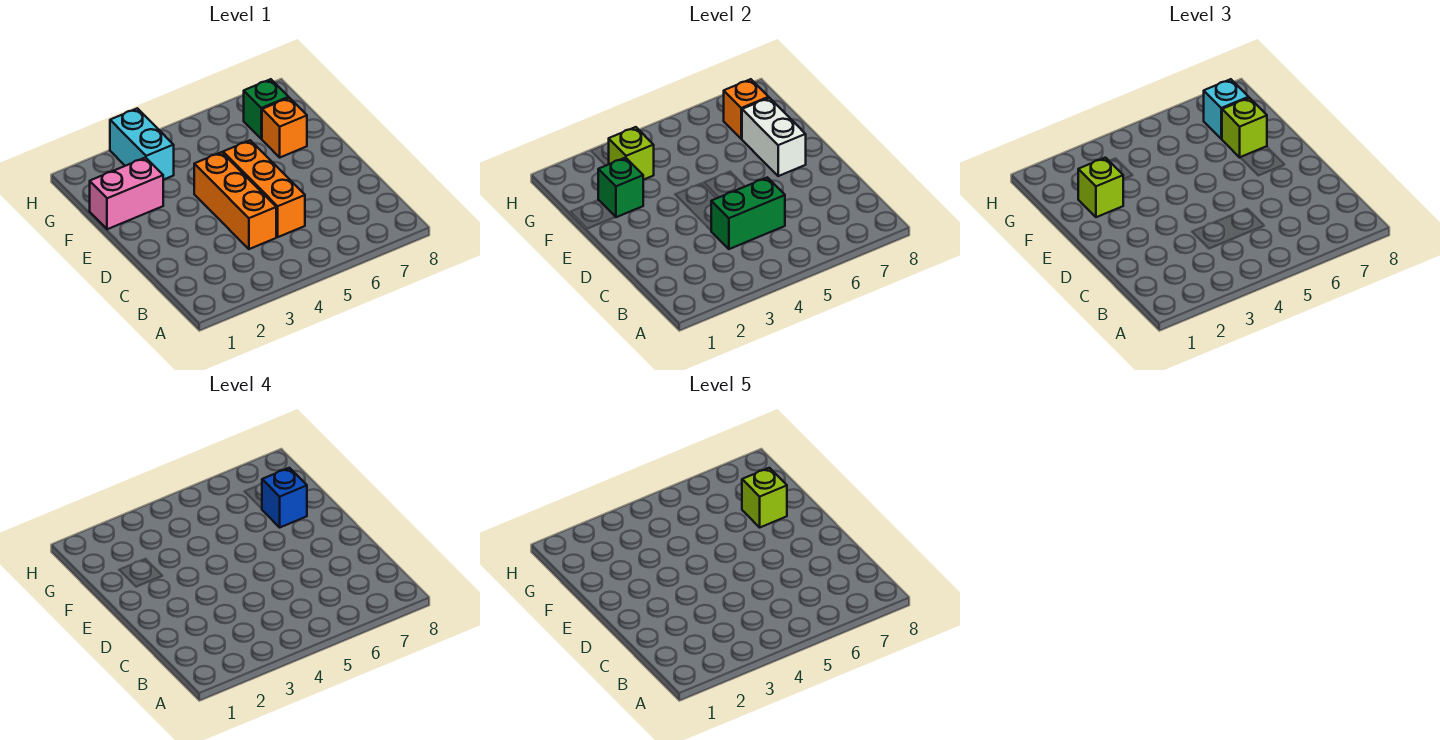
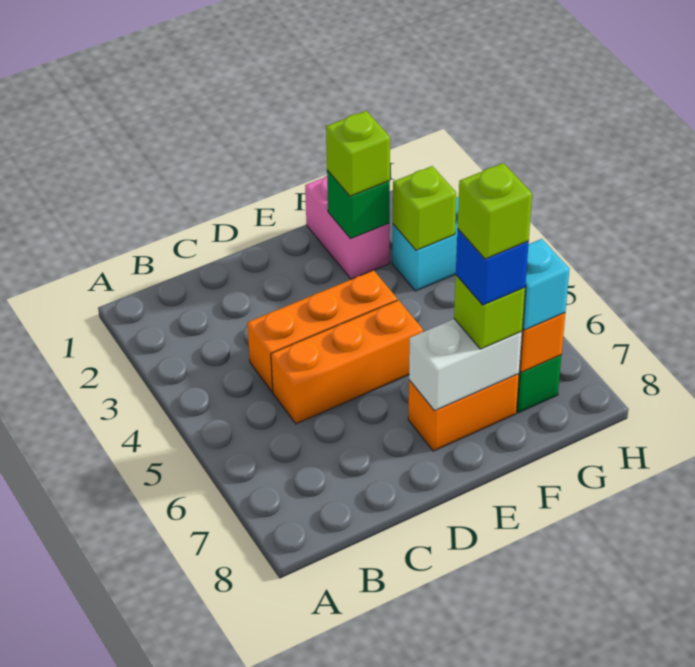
green 1x2 brick [711,177,785,249] -> none
orange 1x1 brick [262,98,307,157] -> orange 1x2 brick [408,374,519,451]

